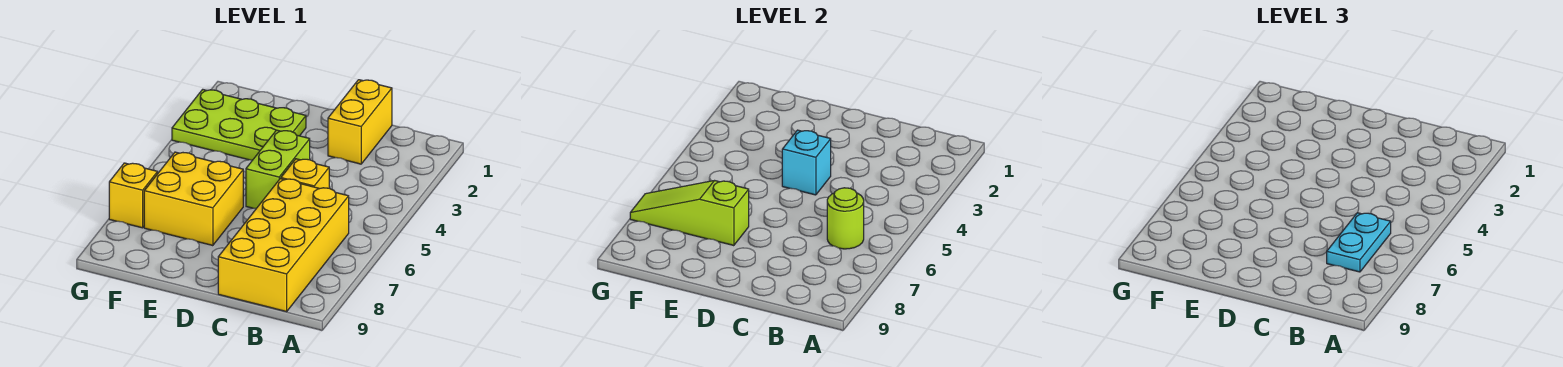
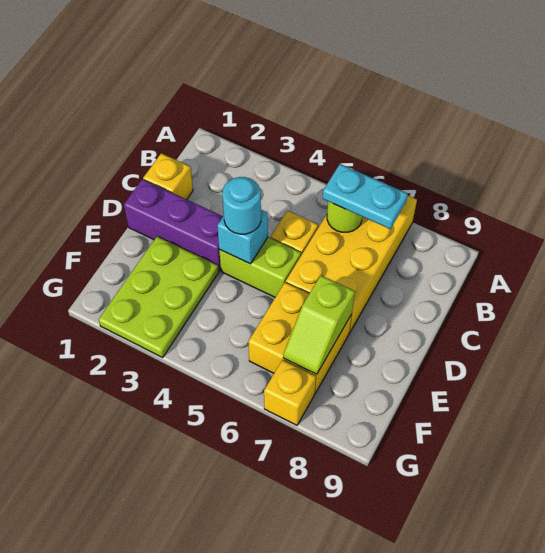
yellow 2x4 brick [218,179,349,312] -> yellow 2x4 brick turned to [286,196,417,333]
yellow 1x2 brick [328,80,392,164] -> yellow 1x1 brick [143,153,193,200]
none -> purple 1x3 brick [124,179,223,271]
none -> cyan 1x1 round brick [222,177,261,234]
lime 1x3 slope [630,181,749,246] -> lime 1x2 slope [283,275,355,374]

